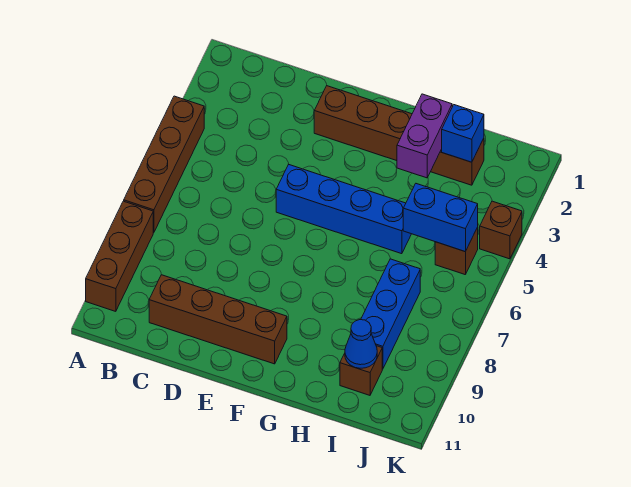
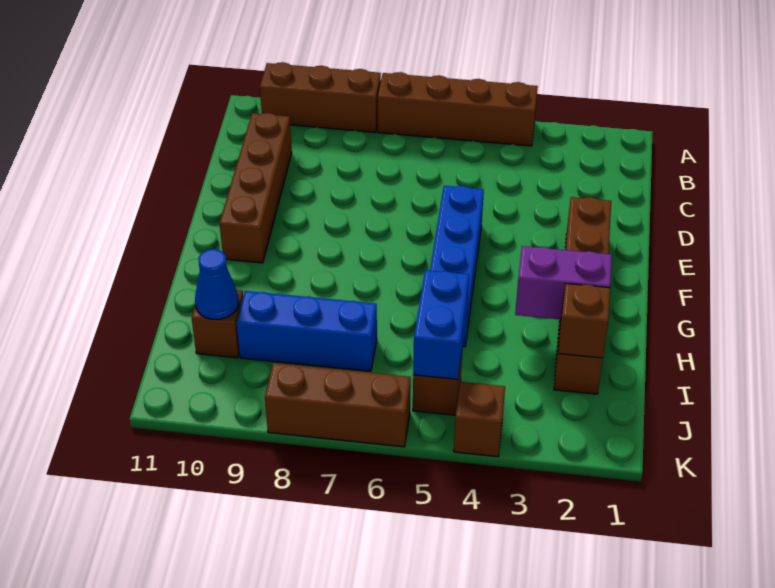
blue 1x1 brick [442,105,484,162] -> brown 1x1 brick [558,283,610,358]
none -> brown 1x3 brick [265,363,411,447]

